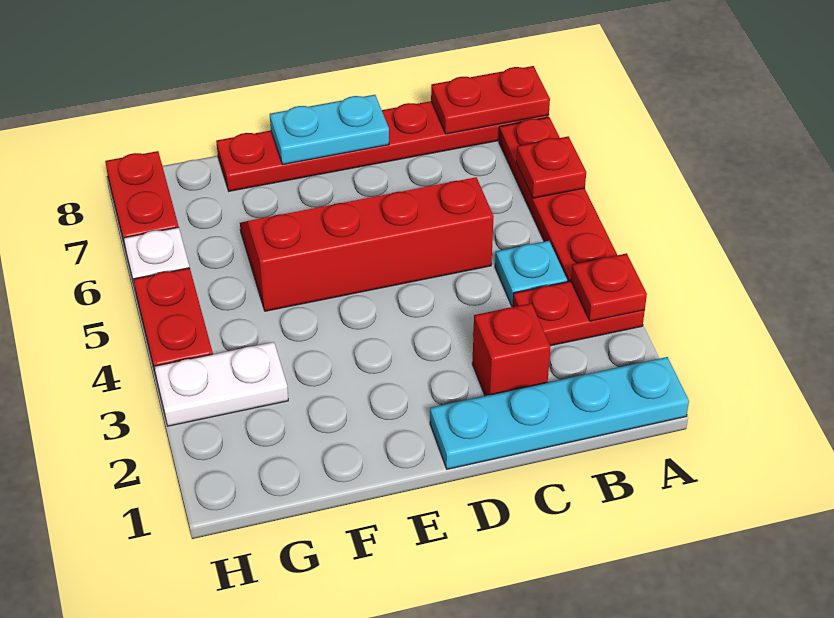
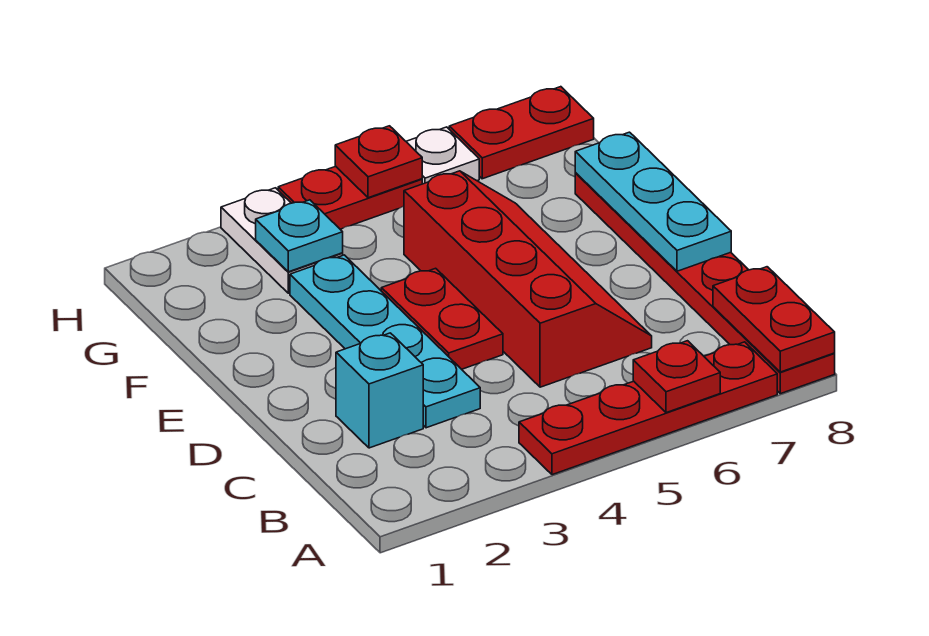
cyan 1x4 plate [430,357,689,469] -> cyan 1x4 plate moved to [290,255,480,428]
red 1x2 plate [513,281,645,346] -> red 1x2 plate moved to [381,268,503,369]
red 1x1 plate [571,253,647,321] -> red 1x1 plate moved to [335,126,422,198]
cyan 1x1 plate [495,241,567,307] -> cyan 1x1 plate moved to [256,200,343,272]
red 1x1 brick [472,303,550,396] -> cyan 1x1 brick [336,333,423,448]
cyan 1x2 plate [270,95,389,164] -> cyan 1x3 plate [575,132,731,271]

